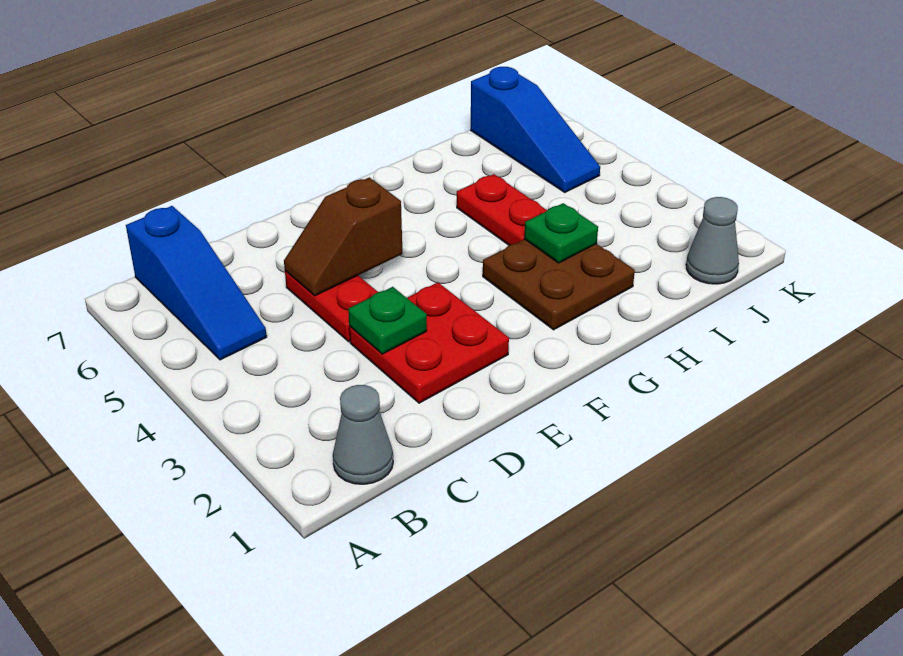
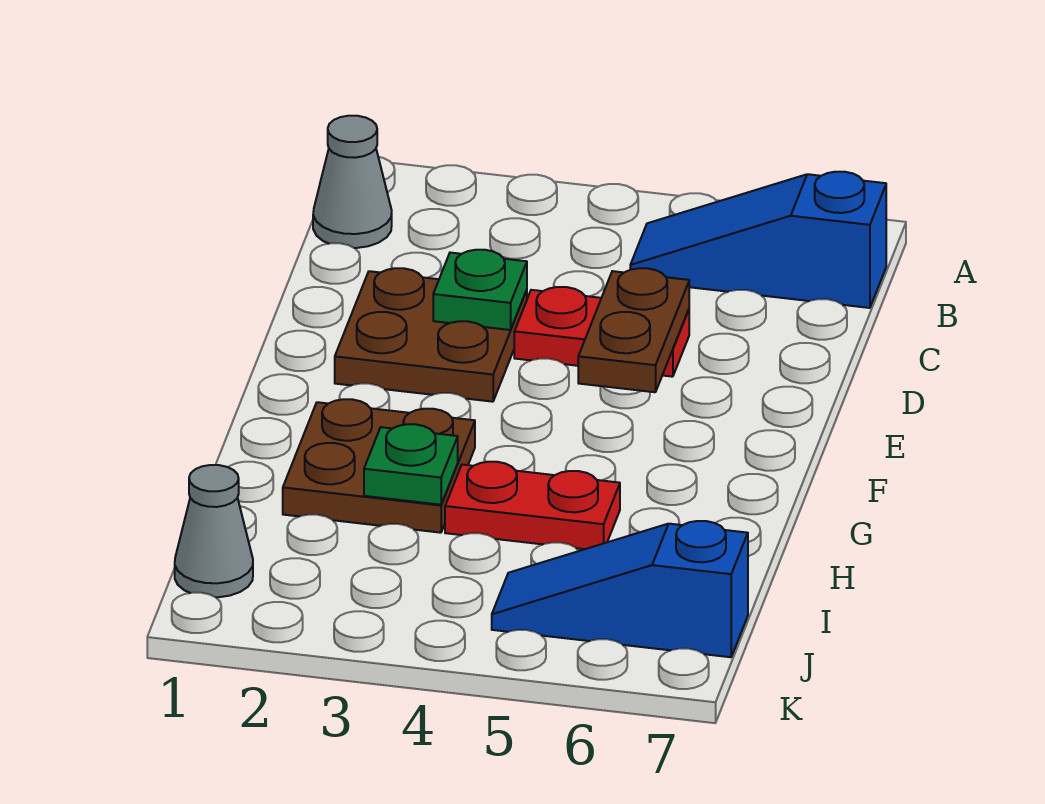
red 2x2 plate [349,283,509,403] -> brown 2x2 plate [335,268,527,402]
brown 1x2 slope [284,177,402,296] -> brown 1x2 plate [578,268,689,392]

